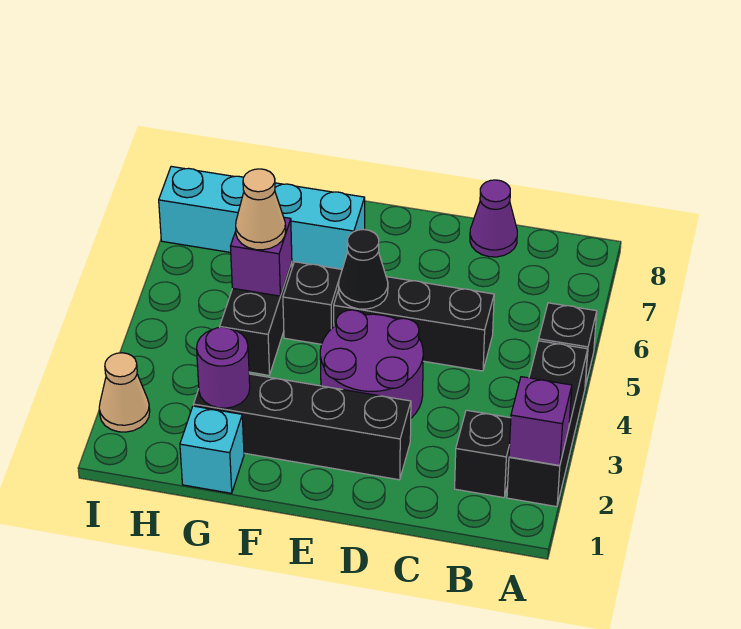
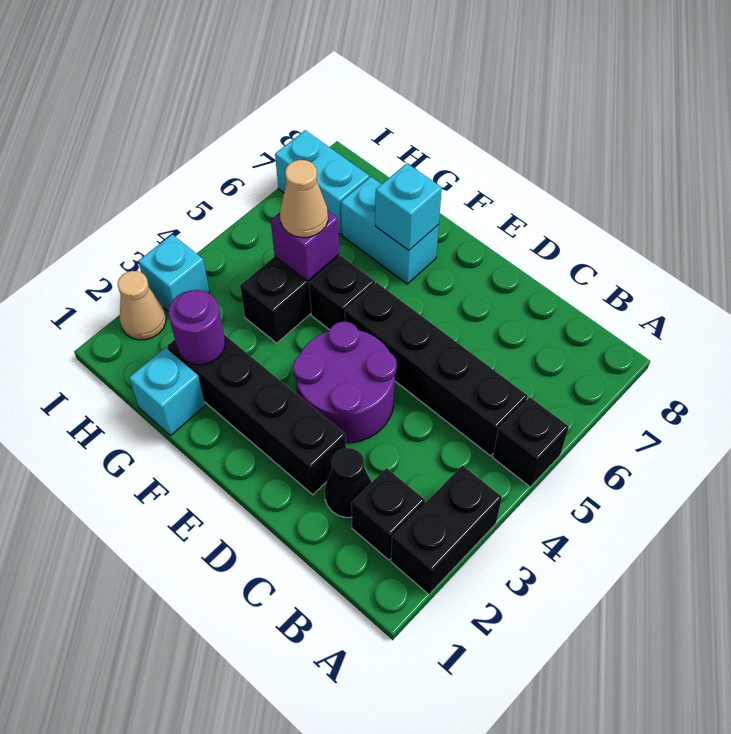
black 1x3 brick [507,341,588,507] -> black 1x2 brick [391,466,502,594]
purple 1x1 brick [509,377,572,466] -> none
black 1x3 brick [334,277,494,371] -> black 1x4 brick [345,282,528,456]
purple 1x1 cone [470,180,517,257] -> none
black 1x1 cone [339,230,388,309] -> black 1x1 cone moved to [325,448,372,518]
none -> cyan 1x1 brick [375,163,442,250]
none -> cyan 1x1 brick [138,234,210,312]

